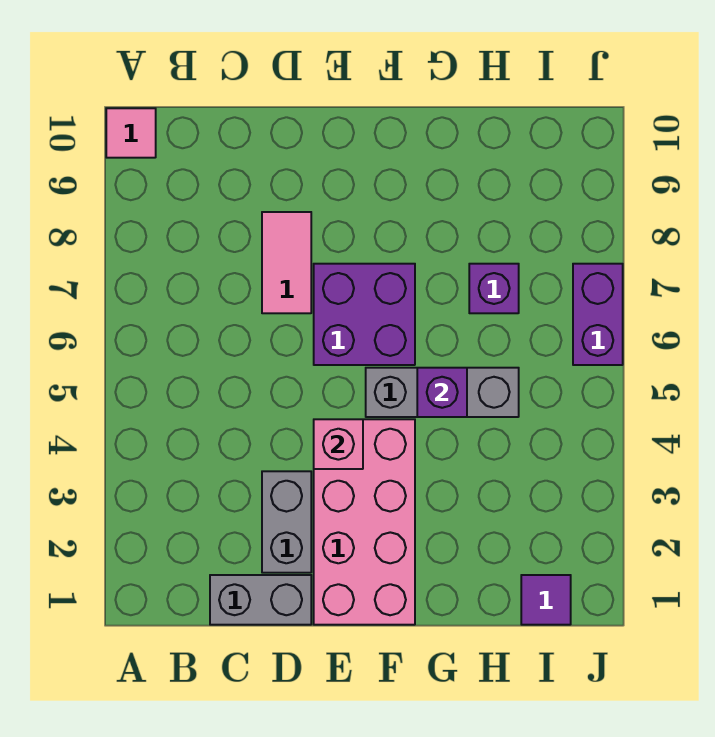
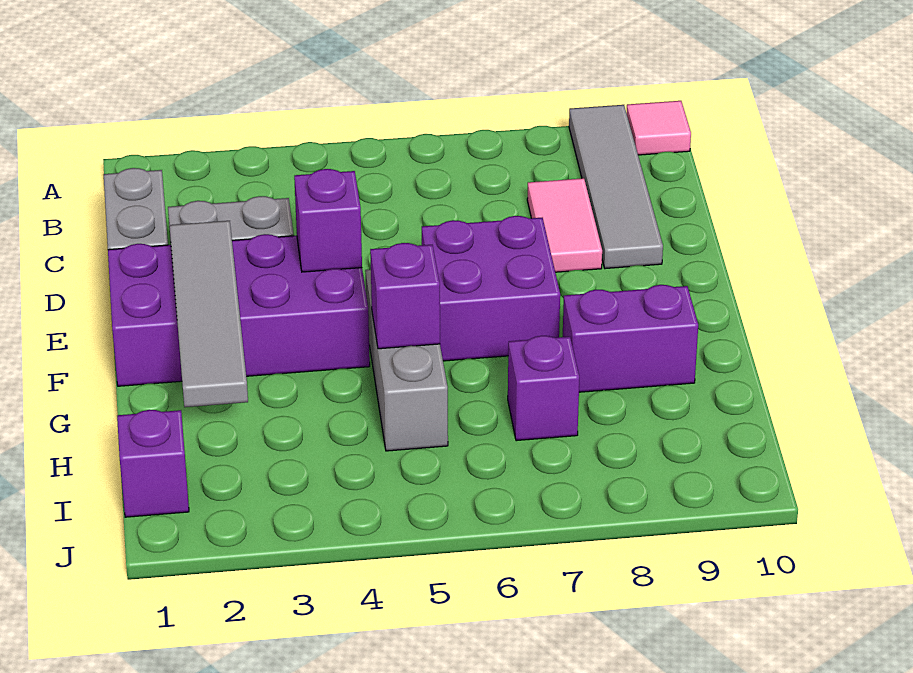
none -> grey 1x4 tile [569,105,663,269]
pink 1x2 tile [262,212,311,313] -> pink 1x2 tile turned to [527,178,602,272]
pink 2x4 brick [314,419,415,625] -> purple 2x4 brick [108,234,370,386]
none -> grey 1x4 tile [170,221,248,407]
pink 1x1 brick [314,419,363,469] -> purple 1x1 brick [294,169,362,272]
purple 1x1 tile [521,575,571,625] -> purple 1x1 brick [117,410,189,517]
purple 1x2 brick [573,264,623,365] -> purple 1x2 brick moved to [563,285,698,392]

